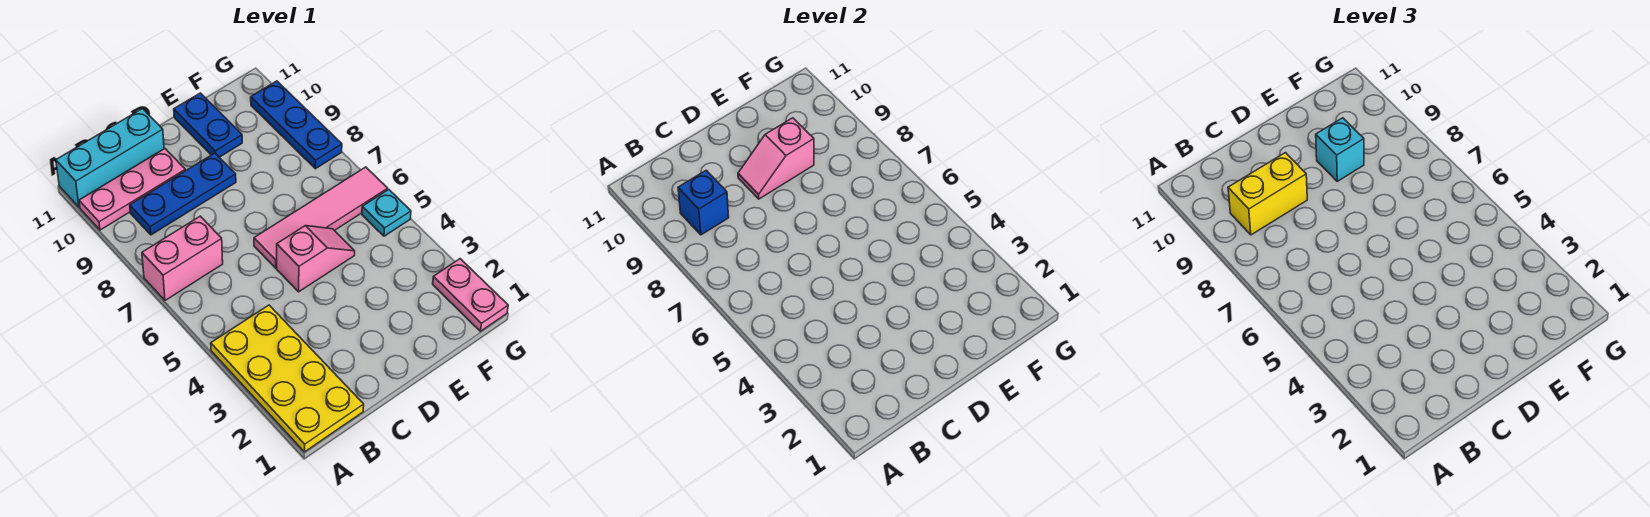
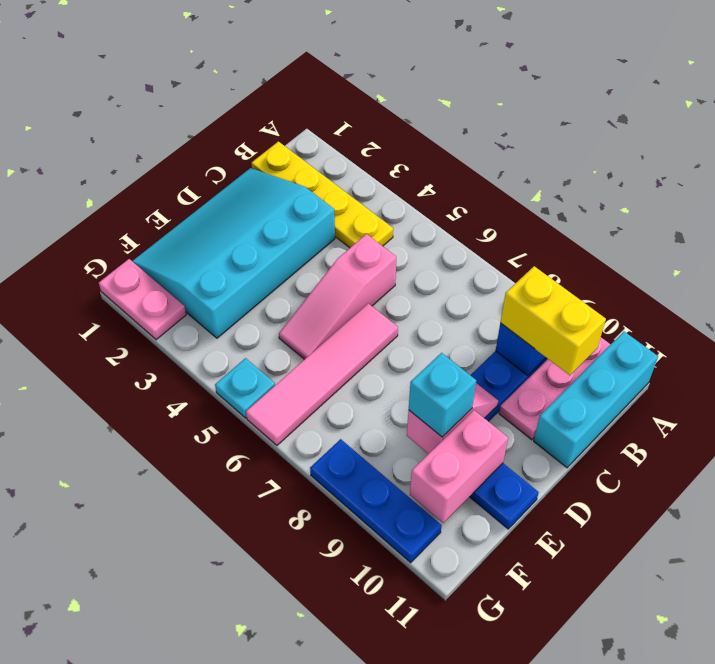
yellow 2x4 plate [211,305,364,452] -> yellow 1x4 plate [251,141,393,248]
pink 1x2 brick [142,216,223,300] -> pink 1x2 brick moved to [410,410,508,523]
yellow 1x2 brick [1228,153,1307,235] -> yellow 1x2 brick turned to [500,266,606,375]
none -> cyan 3x4 slope [132,168,335,338]
pink 1x2 slope [277,226,355,292] -> pink 1x3 slope [279,234,396,359]

